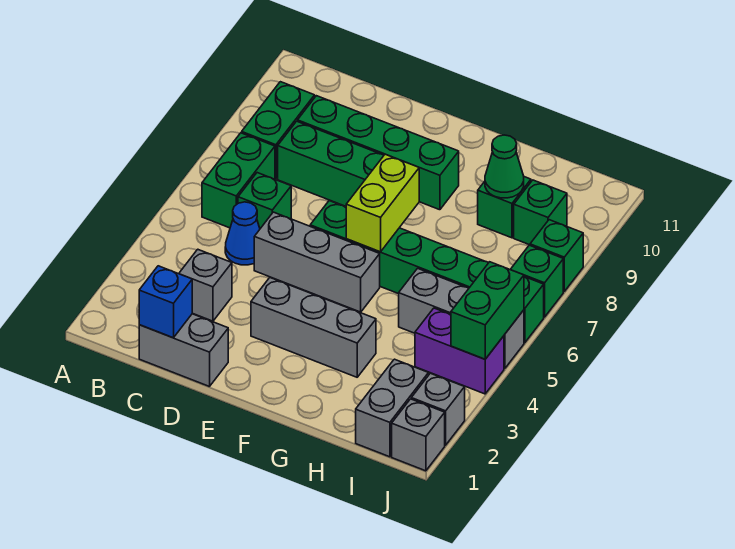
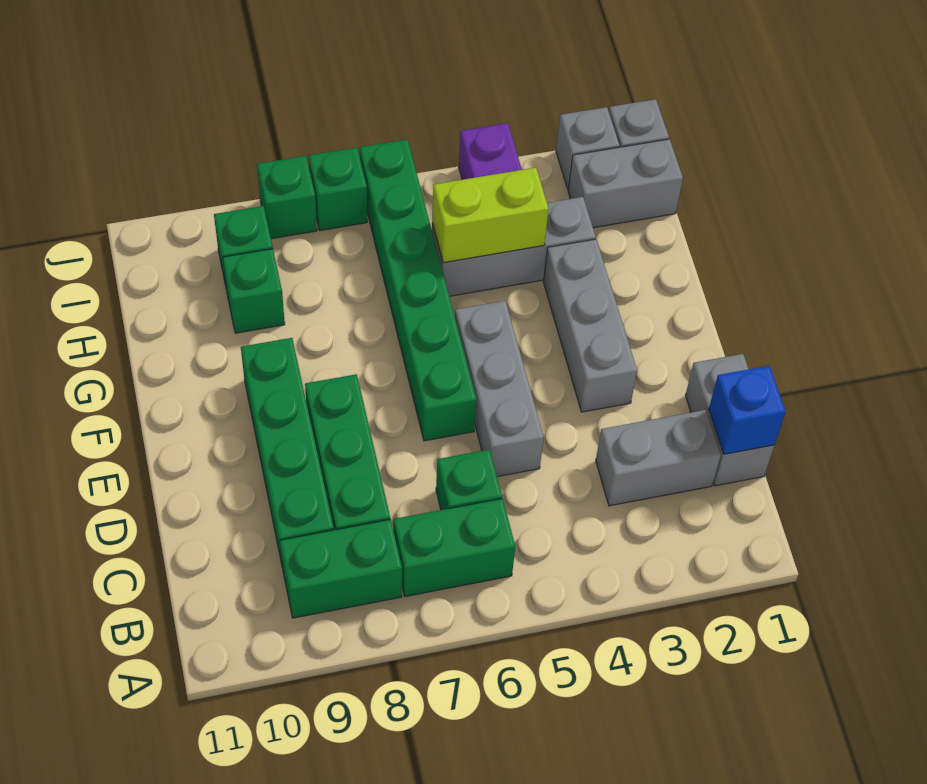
grey 1x1 brick [179,249,232,321] -> grey 1x2 brick [596,410,721,506]
blue 1x1 cone [225,202,260,265] -> none
lime 1x2 brick [346,154,419,252] -> lime 1x2 brick moved to [432,168,549,263]
grey 1x3 brick [399,268,524,368] -> grey 1x3 brick turned to [432,197,596,296]
green 1x1 cone [485,135,524,198] -> none
green 1x2 brick [451,262,524,359] -> none

